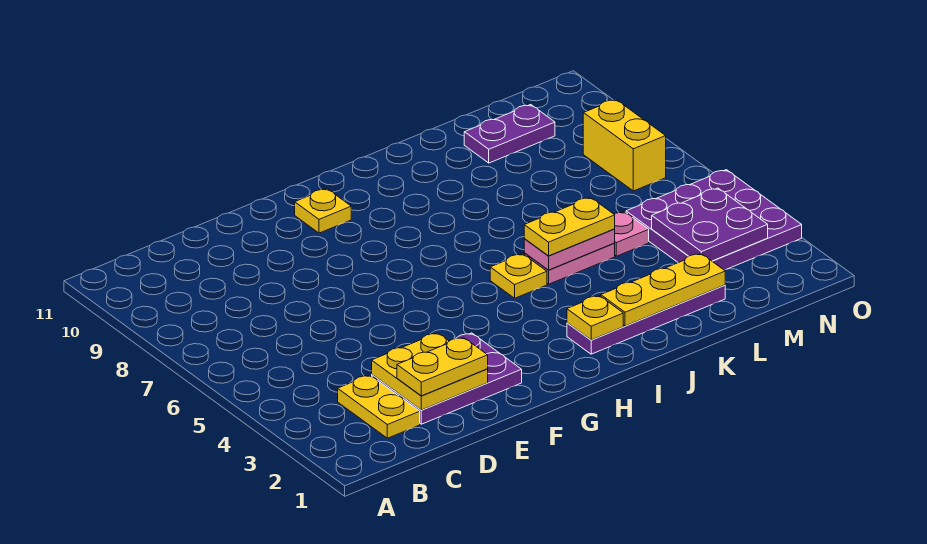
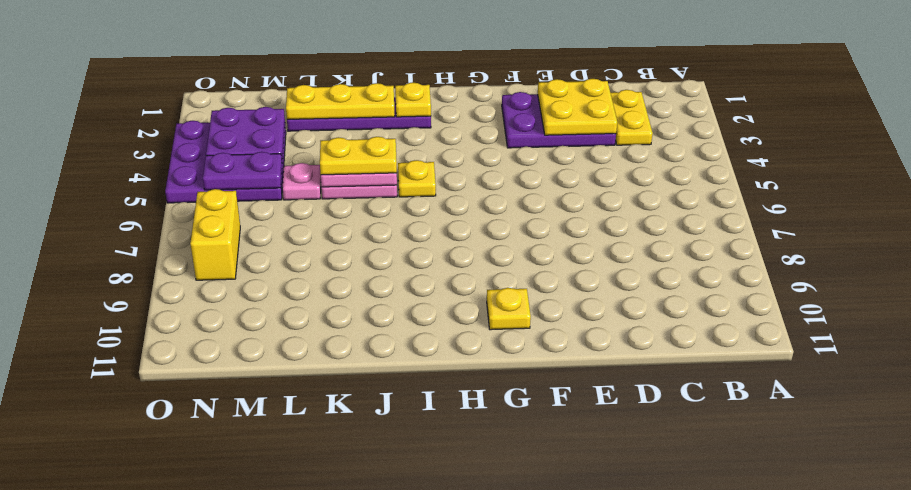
yellow 1x2 plate [397,337,488,396] -> none
purple 1x2 plate [464,105,555,163] -> purple 1x2 plate moved to [203,152,282,190]

